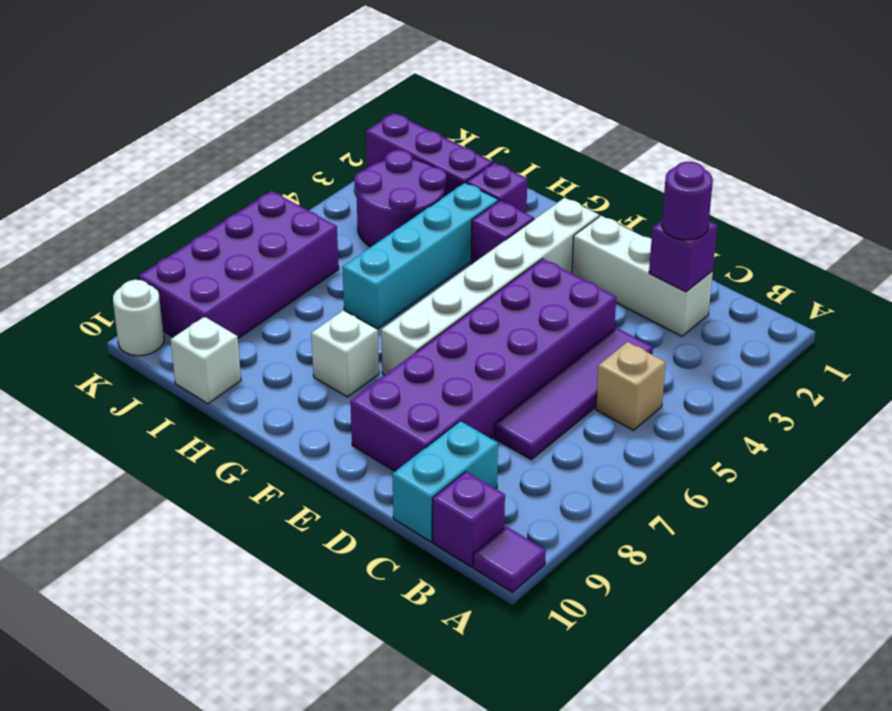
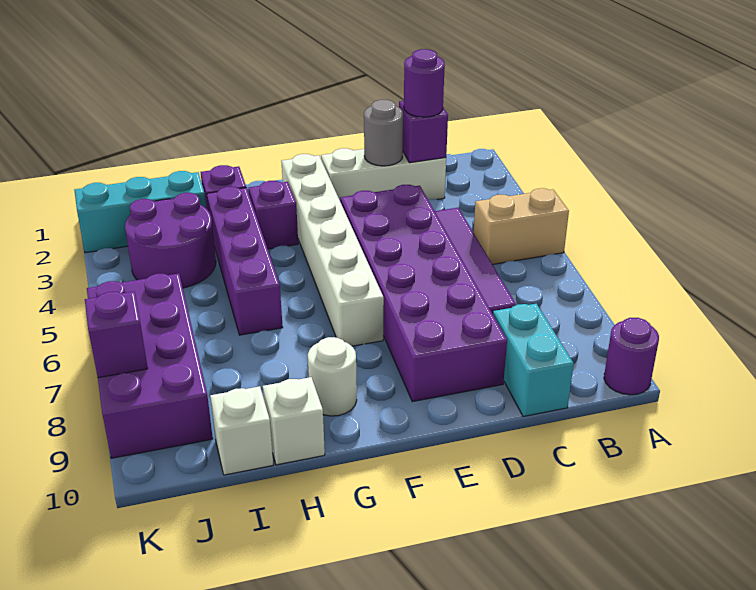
purple 1x1 tile [473,526,546,592] -> purple 1x1 round brick [604,318,659,395]
tan 1x1 brick [596,342,666,430] -> tan 1x2 brick [473,188,569,264]
purple 1x1 brick [433,472,505,567] -> purple 1x1 brick moved to [85,291,148,378]
none -> grey 1x1 round brick [364,100,403,166]
white 1x1 brick [311,310,379,397] -> white 1x1 brick moved to [263,377,325,465]
cyan 1x4 brick [343,183,498,329] -> purple 1x4 brick [207,187,283,335]
purple 1x3 brick [366,113,493,196] -> cyan 1x3 brick [74,171,206,253]
white 1x1 round brick [113,280,164,356] -> white 1x1 round brick moved to [308,337,357,416]

